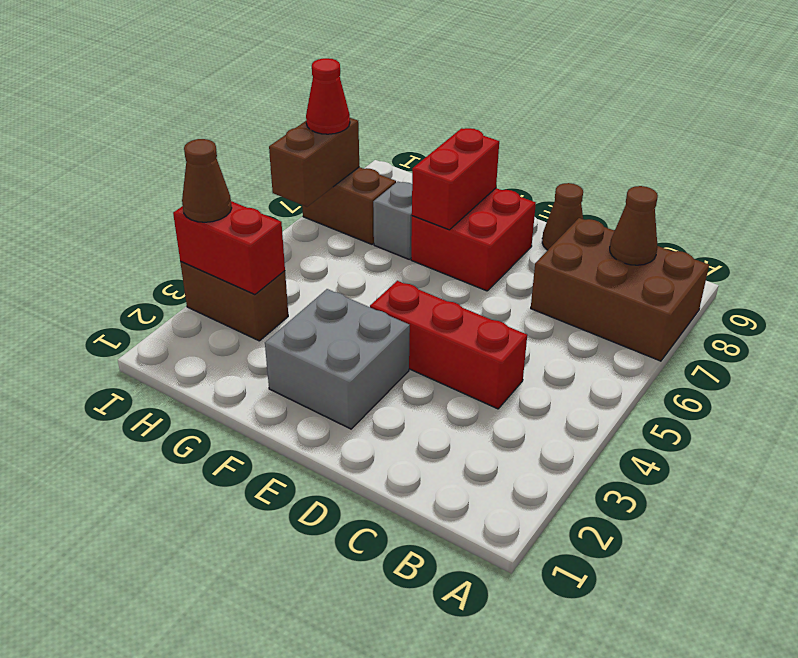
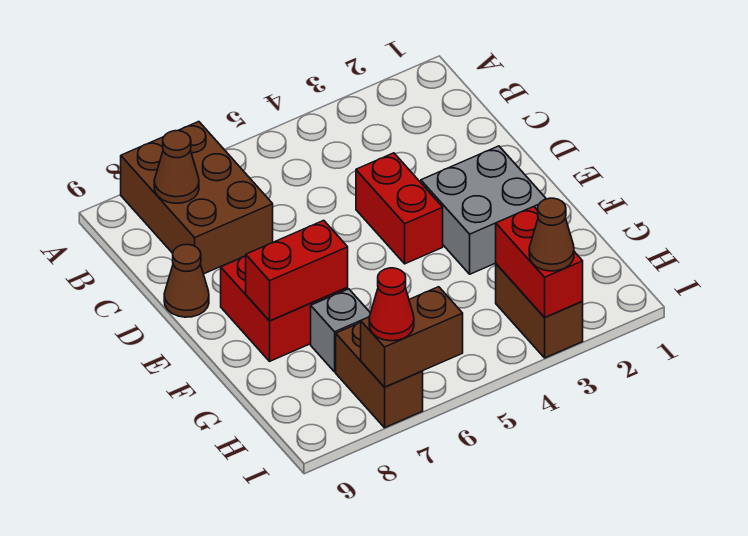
red 1x3 brick [370,281,527,409] -> red 1x2 brick [356,153,443,264]

